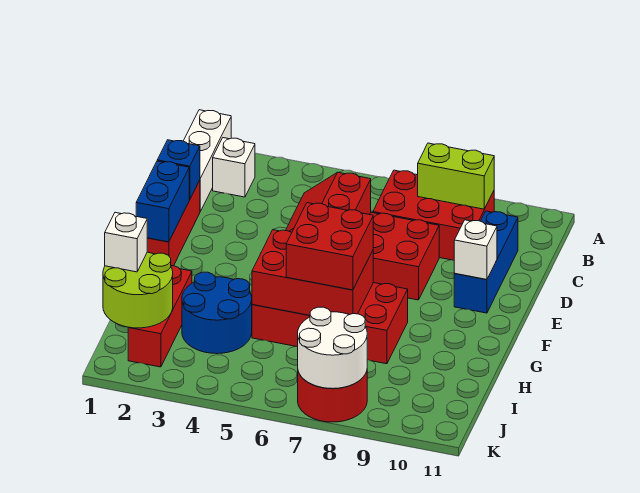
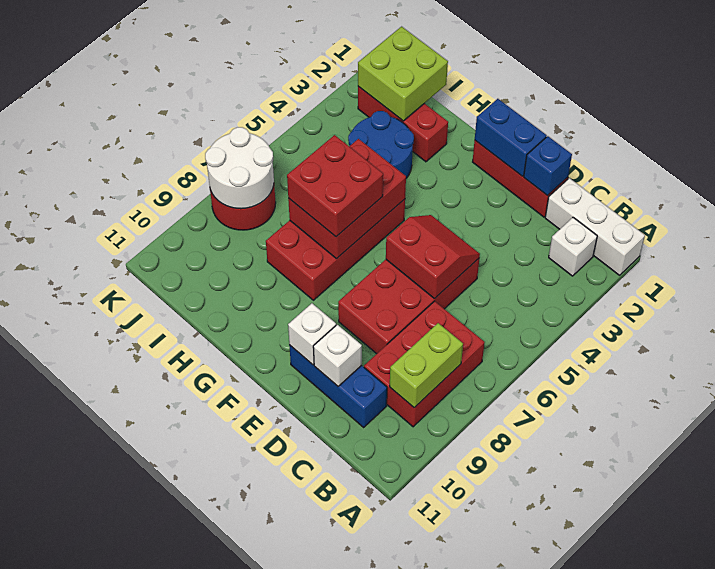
lime 2x2 round brick [103,252,173,328] -> lime 2x2 brick [358,27,448,121]
white 1x1 brick [105,212,147,272] -> white 1x1 brick moved to [313,325,362,386]

